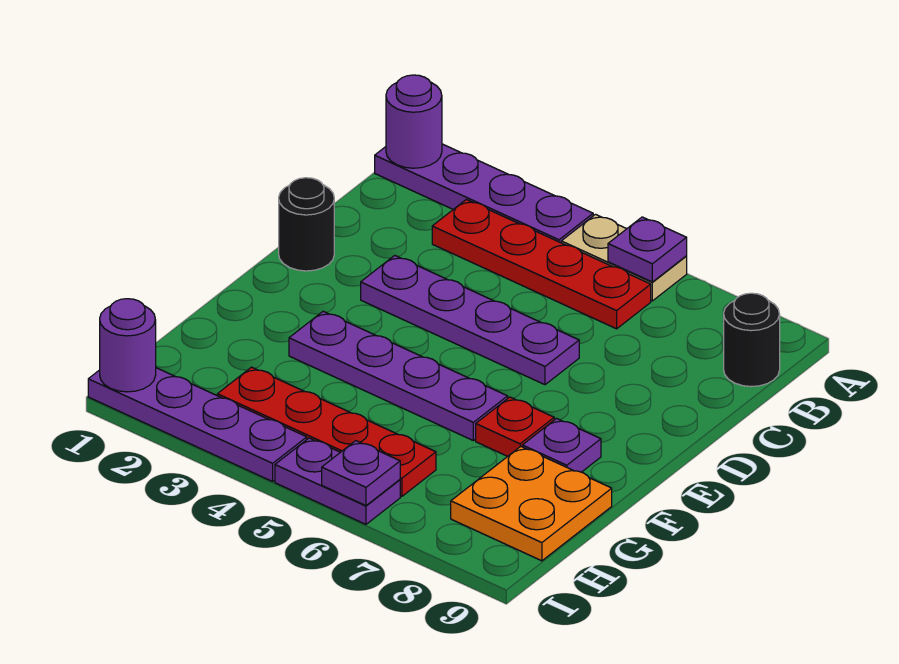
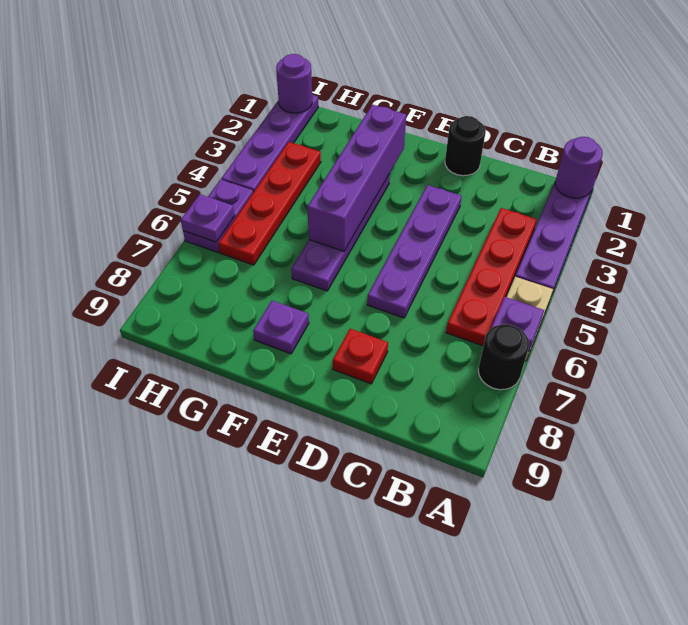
black 1x1 round brick [723,293,780,387] -> black 1x1 round brick moved to [478,324,529,390]
none -> purple 1x4 brick [307,105,406,251]
red 1x1 plate [476,397,554,456] -> red 1x1 plate moved to [333,329,388,384]
orange 2x2 plate [451,446,612,561] -> none

